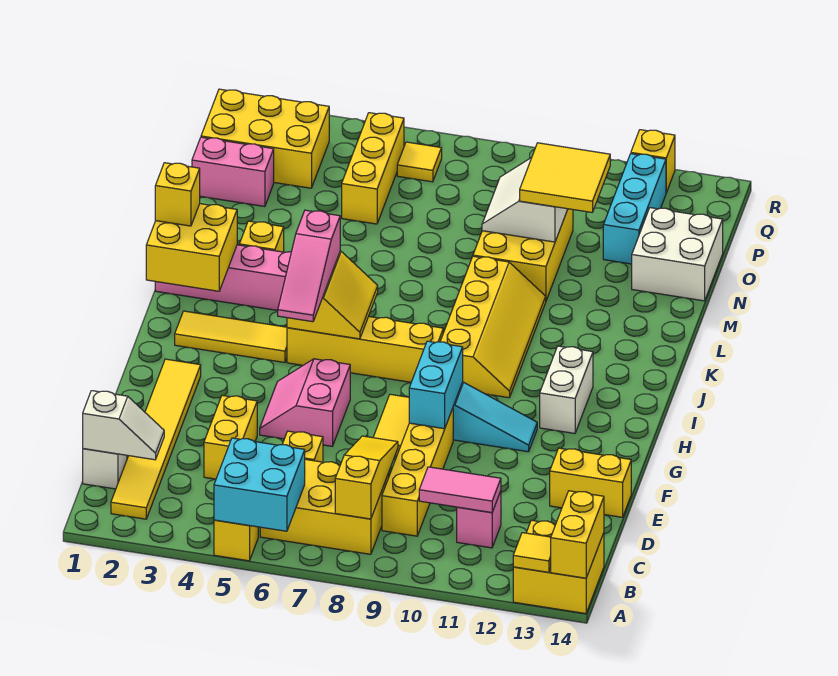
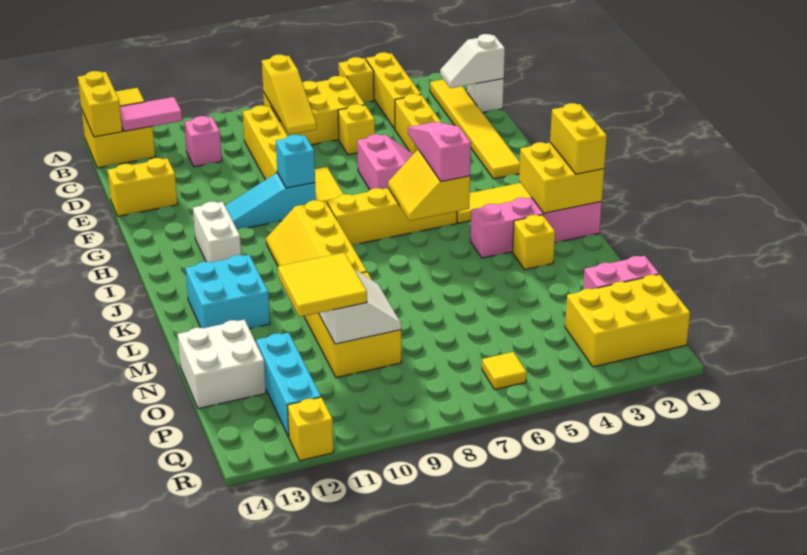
cyan 2x2 brick [214,438,305,531] -> cyan 2x2 brick moved to [186,255,270,329]
pink 1x2 tile [419,467,501,512] -> pink 1x2 tile moved to [120,97,182,131]
cyan 1x2 brick [409,341,463,429] -> cyan 1x1 brick [276,134,315,188]
yellow 1x1 brick [155,163,200,226] -> yellow 1x2 brick [550,103,607,174]
yellow 1x3 brick [342,113,404,224] -> yellow 1x3 brick moved to [366,52,421,129]

